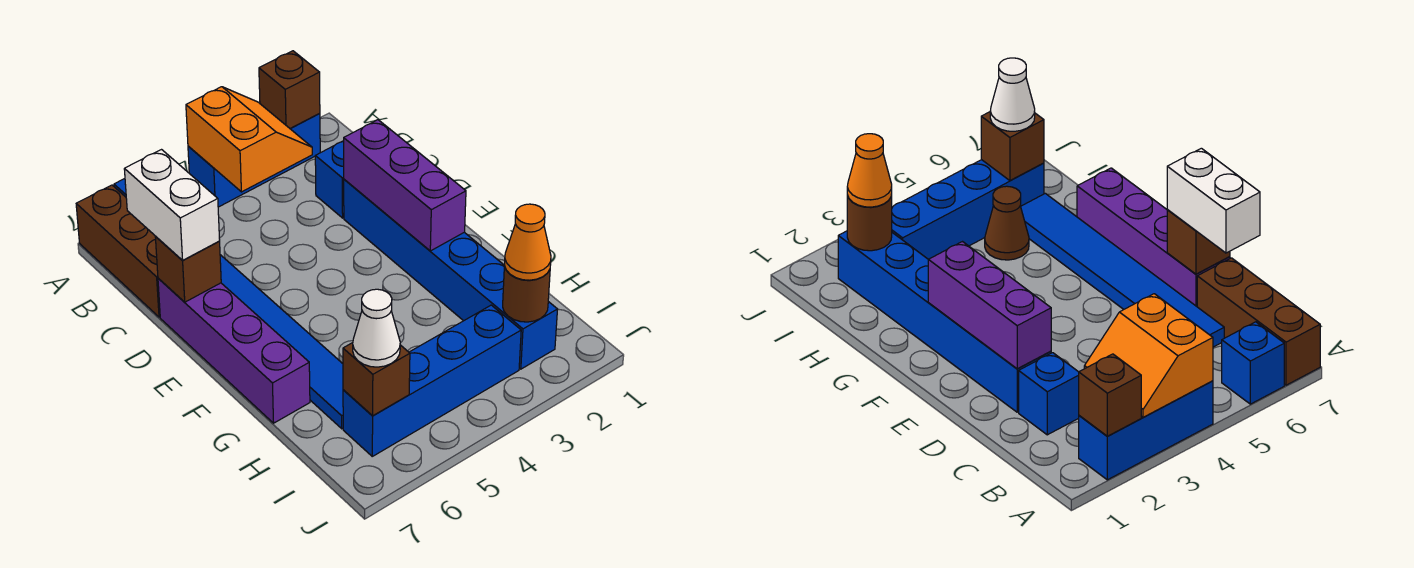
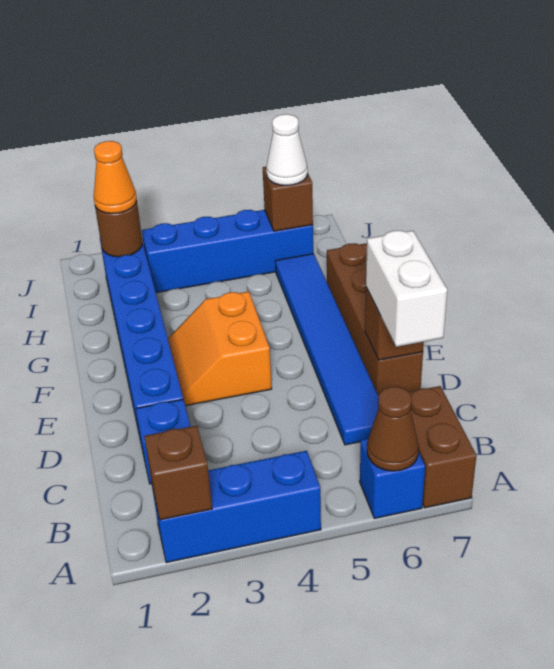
orange 2x2 slope [186,87,312,192] -> orange 2x2 slope moved to [168,292,272,406]
brown 1x3 brick [76,185,160,317] -> brown 1x2 brick [409,386,476,508]
purple 1x3 brick [344,120,466,251] -> none
purple 1x4 brick [158,278,310,423] -> brown 1x4 brick [327,243,423,396]
brown 1x1 cone [985,186,1029,260] -> brown 1x1 cone moved to [367,387,419,471]

